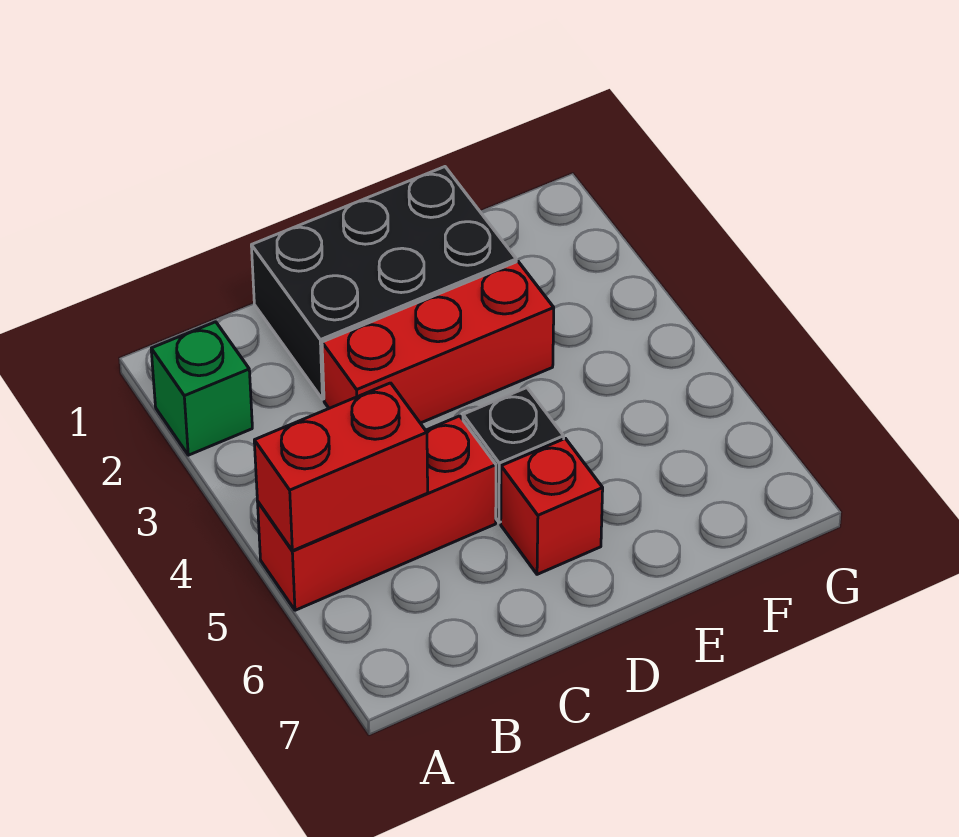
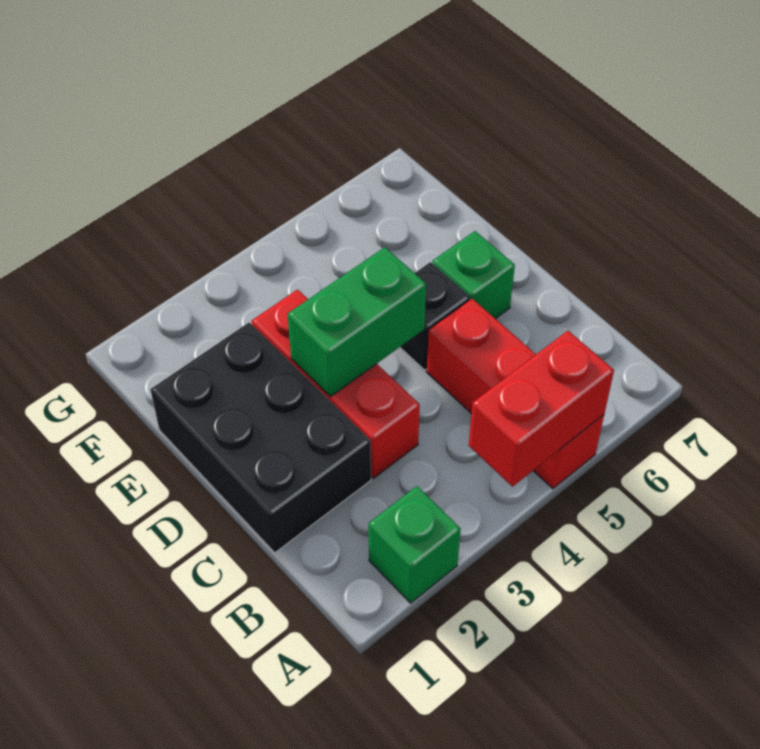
red 1x2 brick [254,383,428,551] -> red 1x2 brick turned to [469,331,614,487]
none -> green 1x2 brick [288,247,426,397]
red 1x1 brick [501,438,603,574] -> green 1x1 brick [433,231,515,319]

